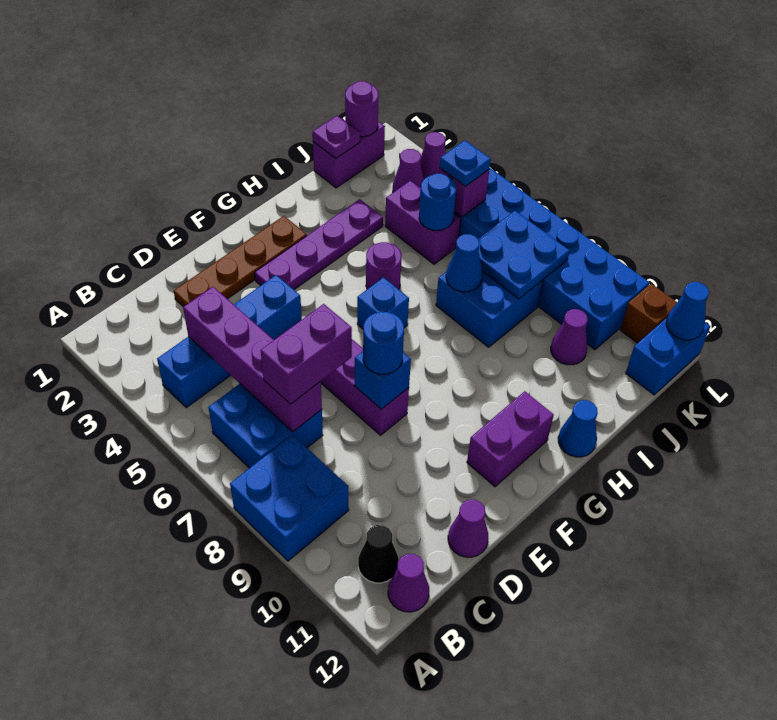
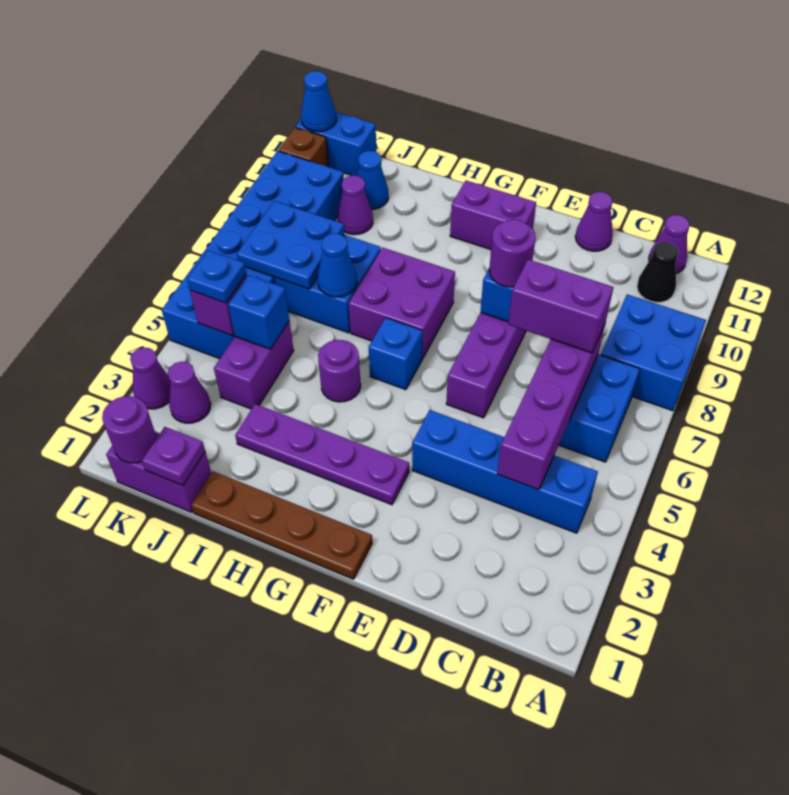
brown 1x4 plate [174,216,307,307] -> brown 1x4 plate moved to [191,471,372,579]
blue 1x1 round brick [363,312,404,374] -> purple 1x1 round brick [489,219,536,287]
none -> purple 2x2 brick [348,248,455,359]
blue 1x1 cone [558,400,598,457] -> blue 1x1 cone moved to [357,151,389,209]
blue 1x1 round brick [419,174,456,230] -> blue 1x1 brick [228,275,289,349]

